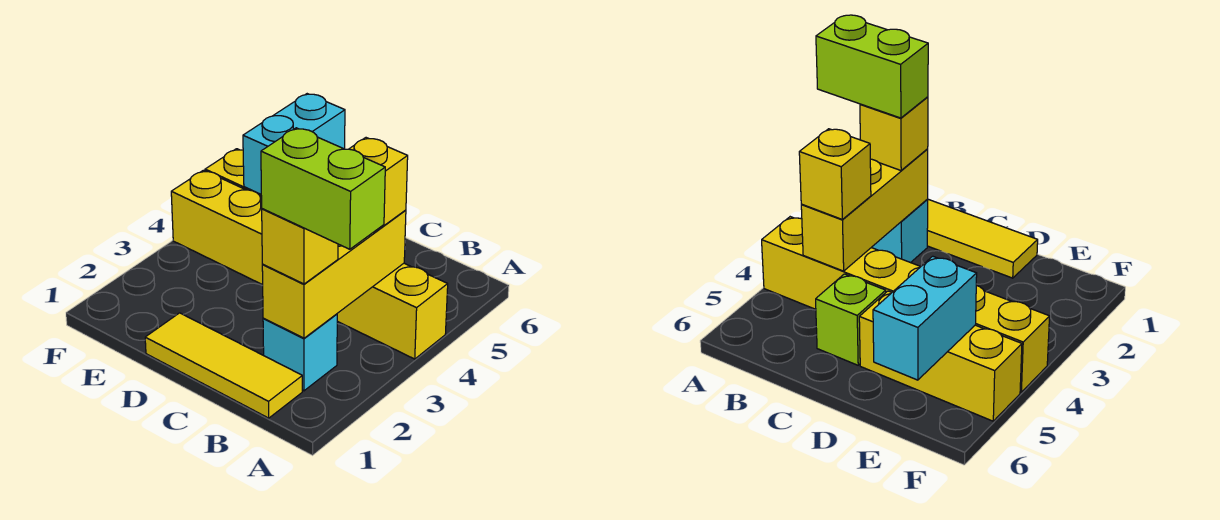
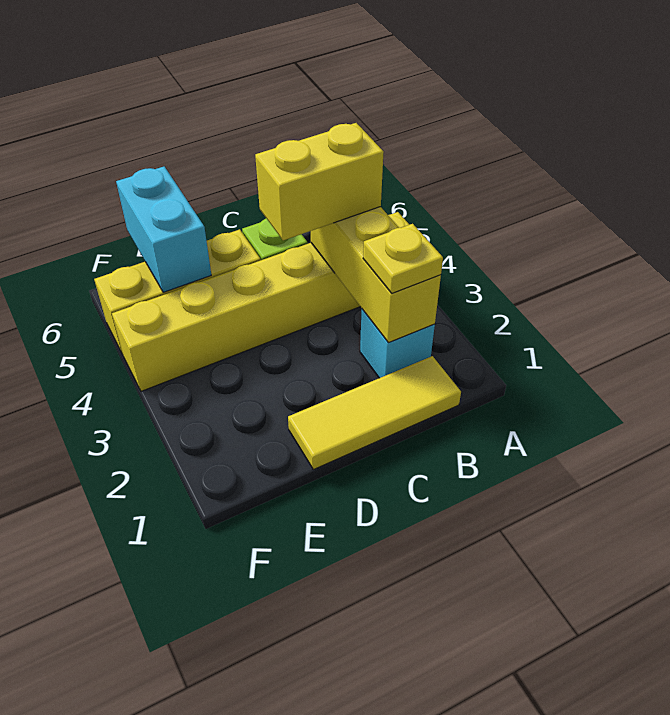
lime 1x2 brick [261,128,385,249] -> none
yellow 1x1 brick [262,209,338,284] -> yellow 1x1 plate [363,224,443,293]
yellow 1x1 brick [350,138,408,233] -> yellow 1x2 brick [255,123,384,240]

